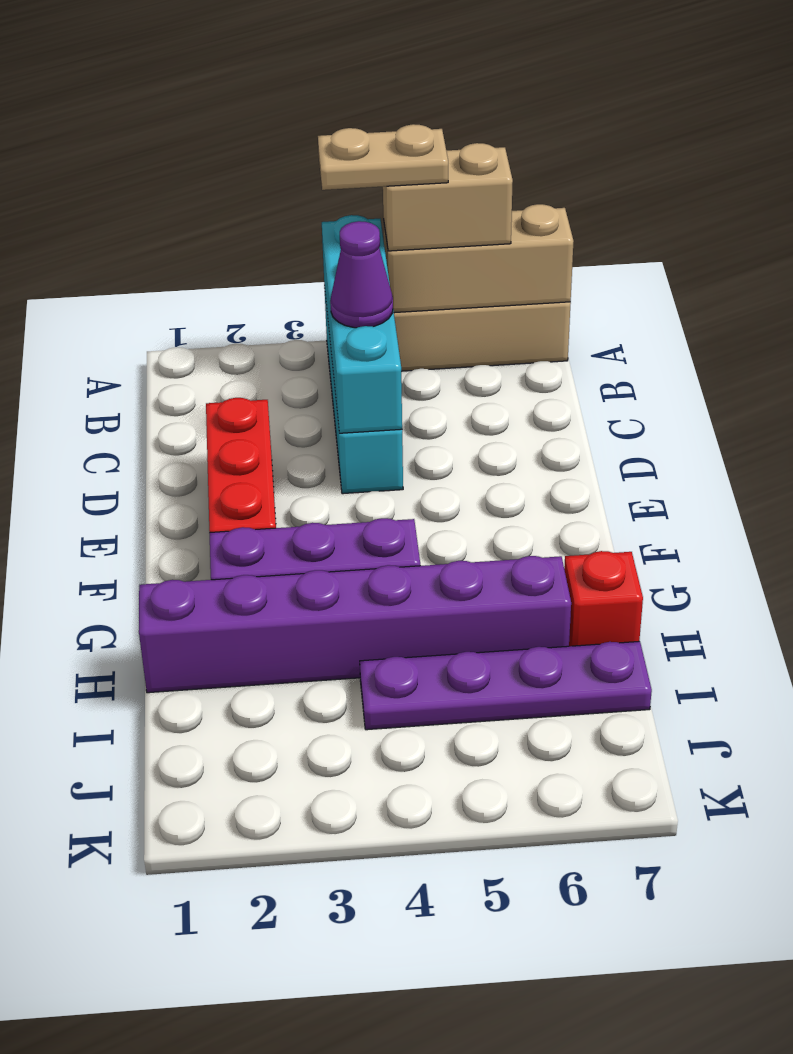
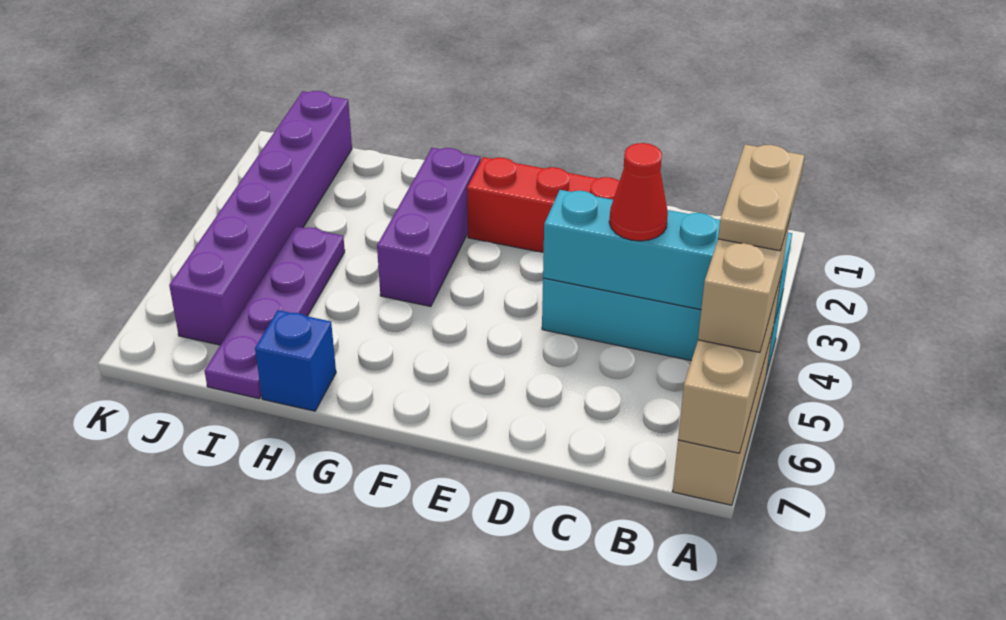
purple 1x1 cone [330,221,393,328] -> red 1x1 cone [609,143,668,241]
purple 1x6 brick [139,556,571,693] -> purple 1x6 brick moved to [169,91,352,345]
red 1x1 brick [564,551,643,646] -> blue 1x1 brick [255,310,336,411]

